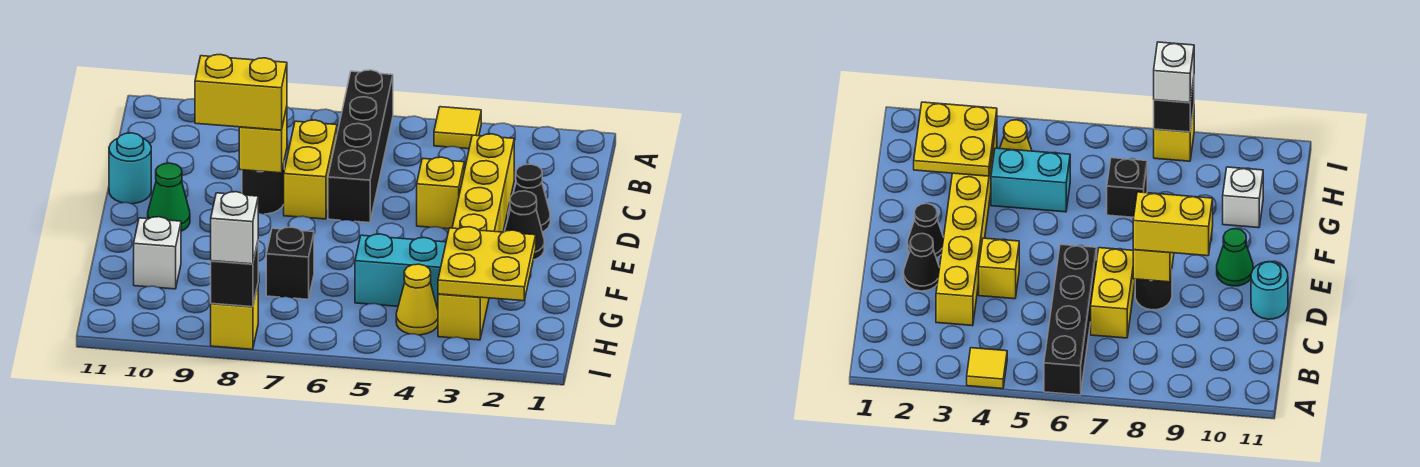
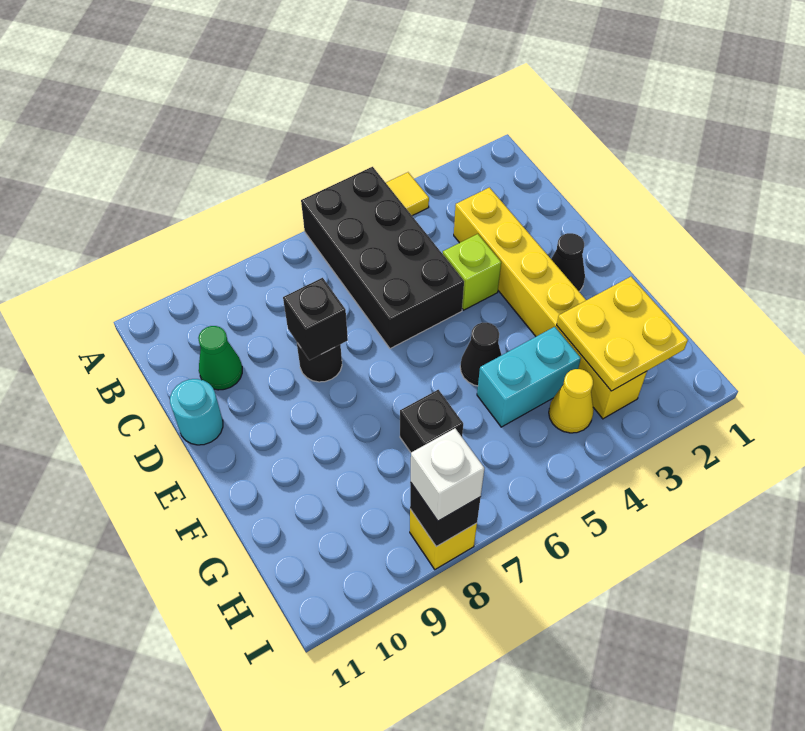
black 1x4 brick [328,70,393,223] -> black 2x4 brick [301,167,464,349]
yellow 1x2 brick [284,120,337,219] -> none
black 1x1 cone [508,164,550,232] -> black 1x1 cone moved to [460,323,501,386]
yellow 1x1 brick [417,157,464,229] -> lime 1x1 brick [443,234,501,310]
yellow 1x1 brick [239,107,287,173] -> black 1x1 brick [283,278,348,360]
yellow 1x2 brick [195,54,287,130] -> none
green 1x1 cone [148,163,190,231] -> green 1x1 cone moved to [198,326,242,390]
white 1x1 brick [134,217,181,289] -> none

